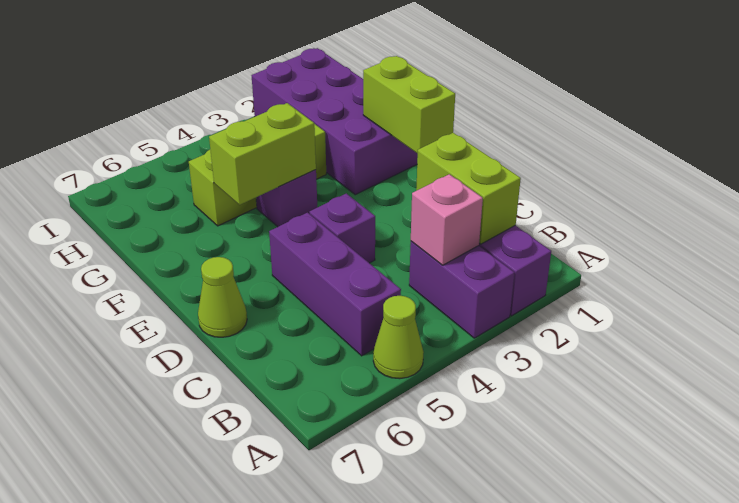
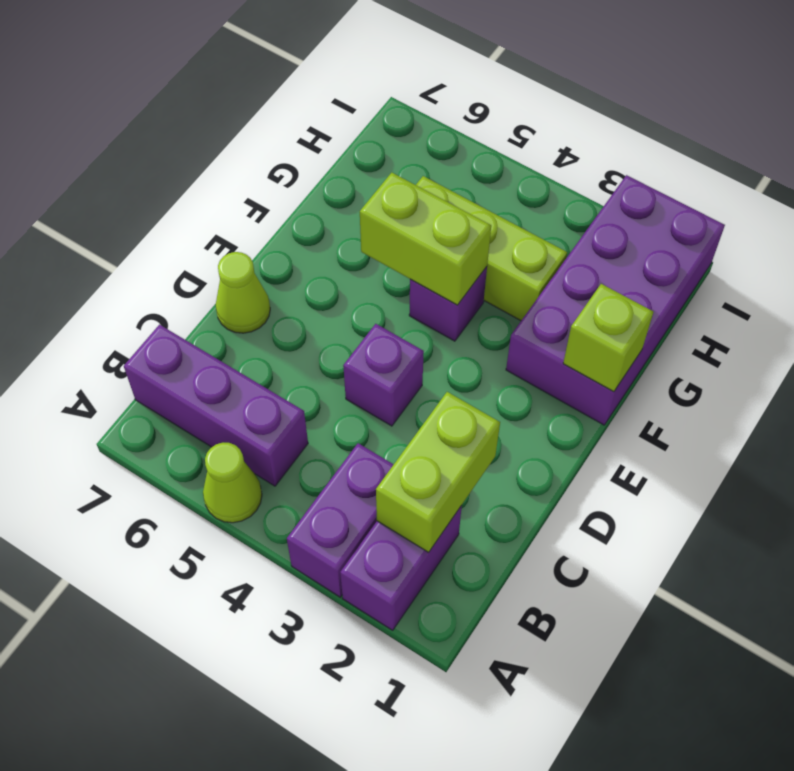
pink 1x1 brick [411,174,483,265] -> none
purple 1x3 brick [269,213,401,356] -> purple 1x3 brick turned to [124,325,308,486]
lime 1x2 brick [363,56,455,154] -> lime 1x1 brick [563,284,653,392]

